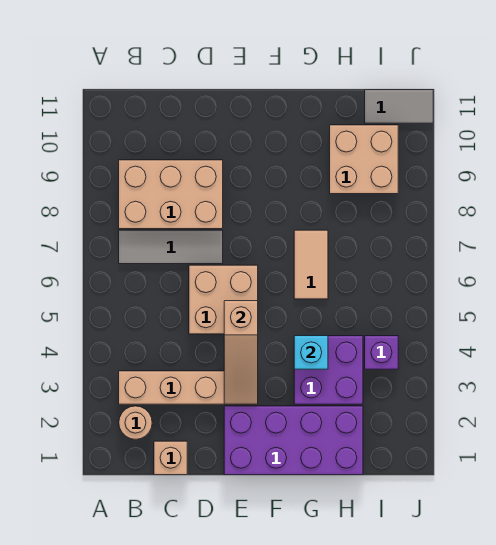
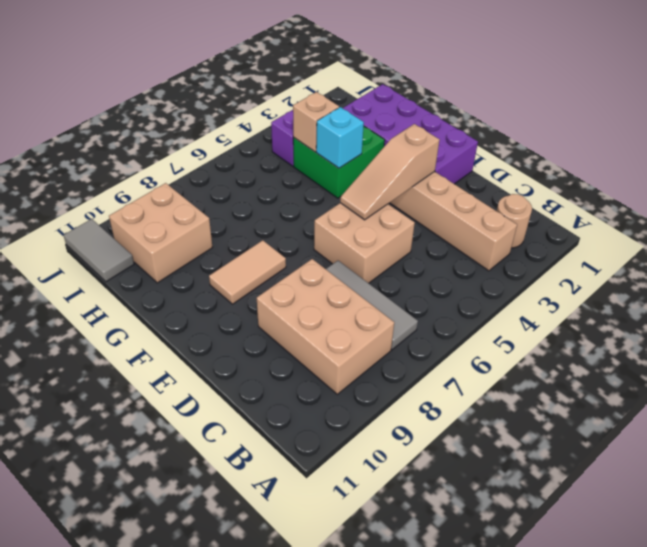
tan 1x1 brick [154,441,187,475] -> tan 1x1 brick moved to [293,92,339,152]
tan 1x3 slope [224,301,258,404] -> tan 1x3 slope turned to [340,124,439,220]
purple 2x2 brick [294,336,363,404] -> green 2x2 brick [293,126,385,198]
tan 1x2 tile [294,230,328,299] -> tan 1x2 tile moved to [209,240,286,304]

